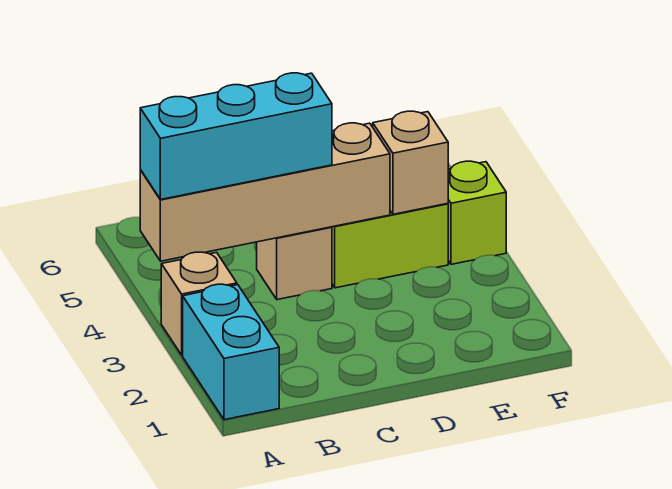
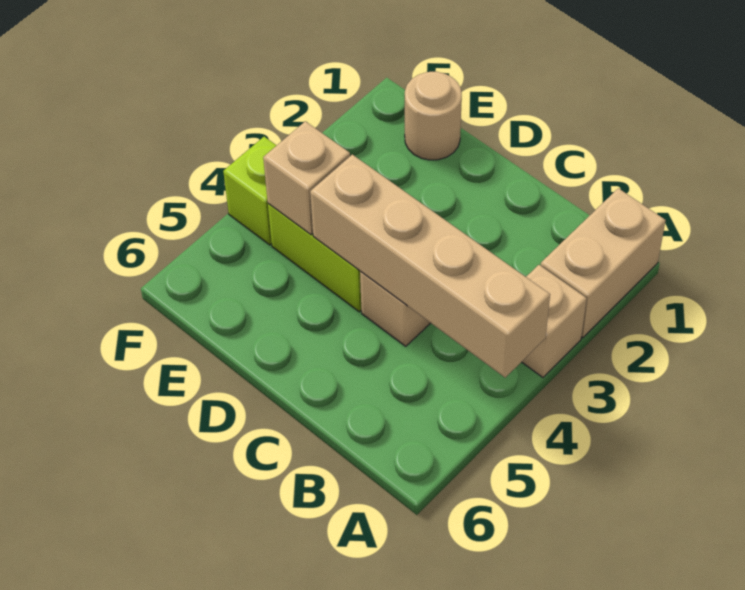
cyan 1x2 brick [183,284,279,420] -> tan 1x2 brick [541,188,666,338]
cyan 1x3 brick [140,73,332,200] -> none
none -> tan 1x1 round brick [405,72,462,160]

